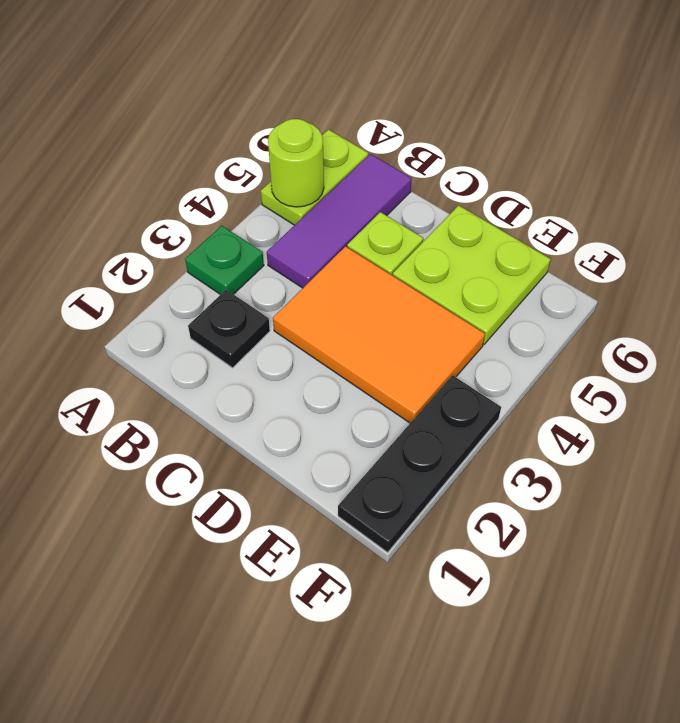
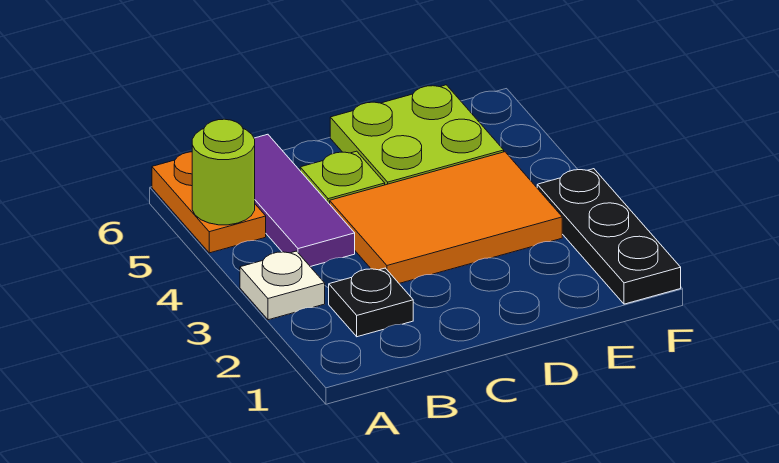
green 1x1 plate [185,226,264,295] -> white 1x1 plate [240,251,325,320]
lime 1x2 plate [261,130,368,225] -> orange 1x2 plate [152,152,266,253]

